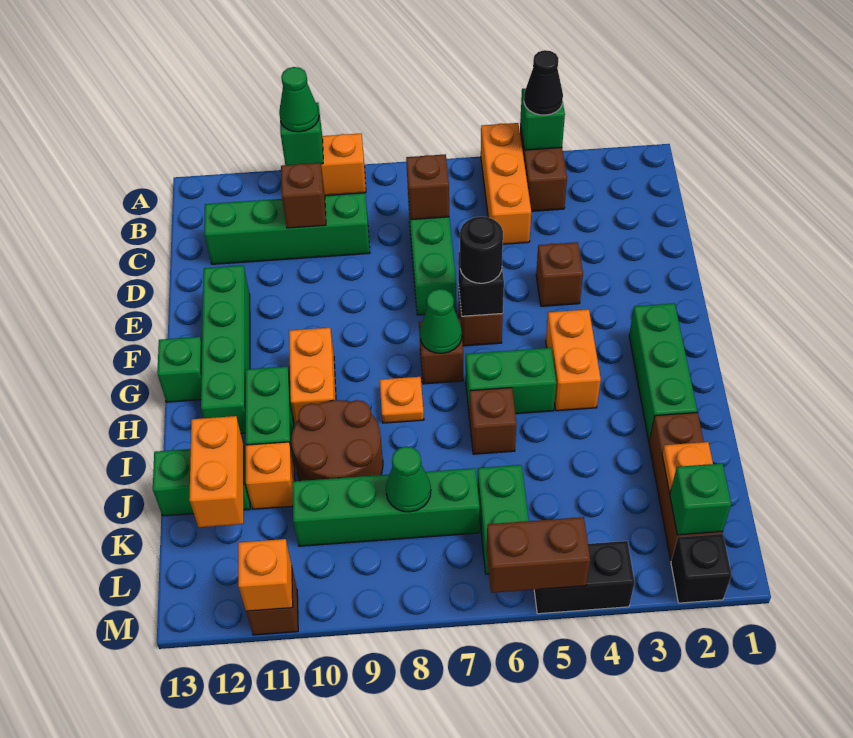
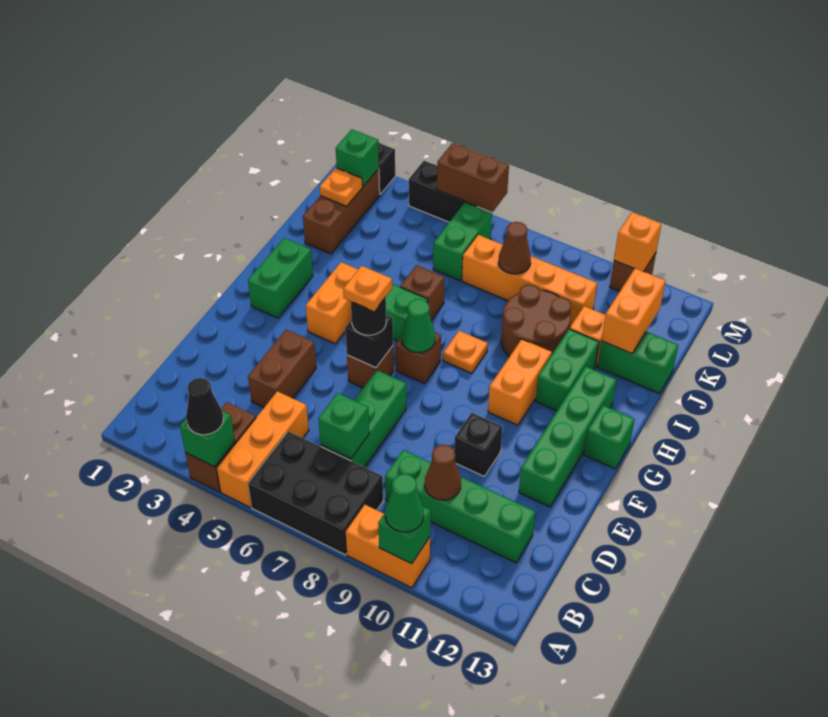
none -> black 2x3 brick [248,431,383,555]
brown 1x1 brick [406,154,449,220] -> green 1x1 brick [318,393,369,459]
brown 1x1 brick [281,163,326,228] -> brown 1x1 cone [425,445,461,500]
brown 1x1 brick [536,242,583,306] -> brown 1x2 brick [248,329,316,408]
none -> black 1x1 brick [454,413,502,476]
none -> orange 1x1 plate [343,266,392,311]
green 1x3 brick [629,303,697,441] -> green 1x2 brick [248,238,313,318]
green 1x4 brick [292,468,480,546] -> orange 1x4 brick [462,235,597,326]
green 1x1 cone [386,447,431,512] -> brown 1x1 cone [499,222,531,274]

